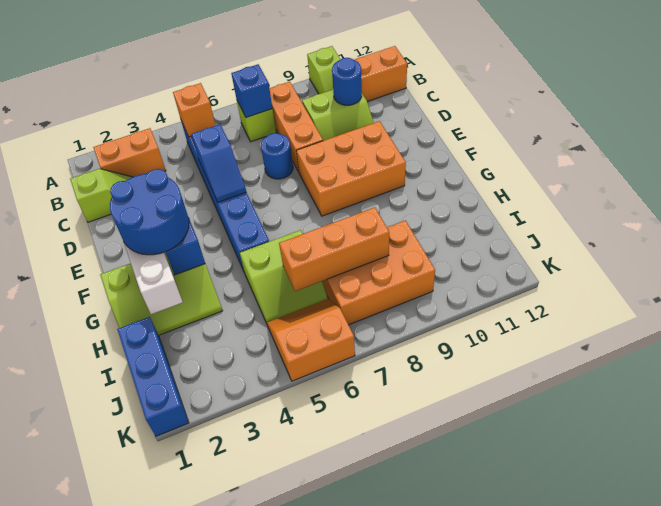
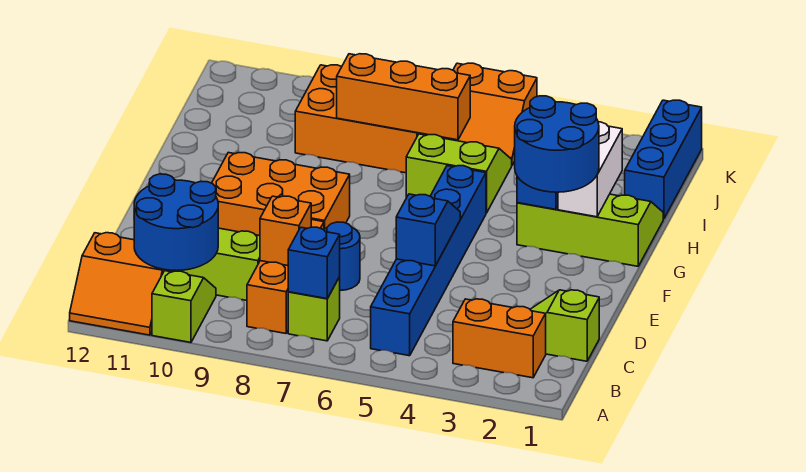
orange 1x1 brick [173,83,216,137] -> orange 1x1 brick moved to [260,196,311,266]
blue 1x1 round brick [332,58,362,105] -> blue 2x2 round brick [134,174,218,271]

